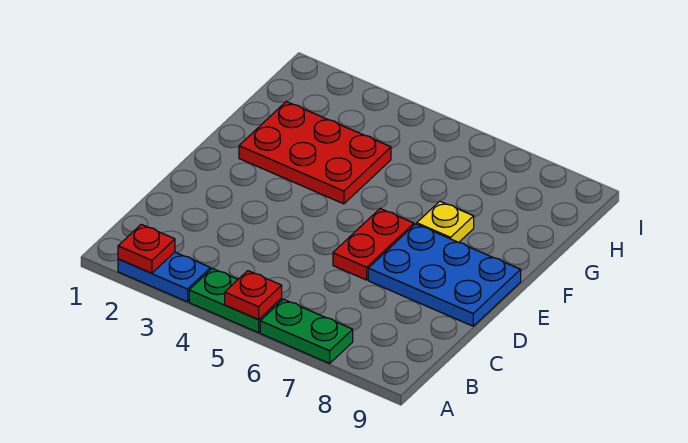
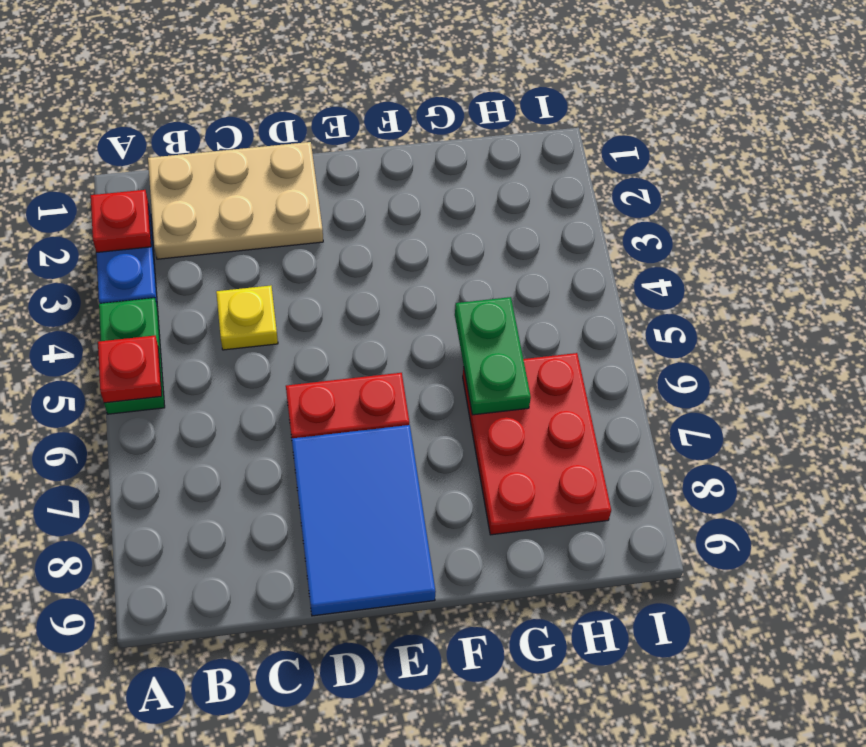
green 1x2 plate [260,299,353,363] -> green 1x2 plate moved to [455,297,531,415]
none -> tan 2x3 plate [148,142,323,259]
blue 2x3 plate [368,224,521,326] -> blue 2x3 tile [292,425,436,616]
red 2x3 plate [239,101,391,204] -> red 2x3 plate moved to [463,353,611,535]
yellow 1x1 plate [417,201,474,242] -> yellow 1x1 plate moved to [216,286,278,350]

